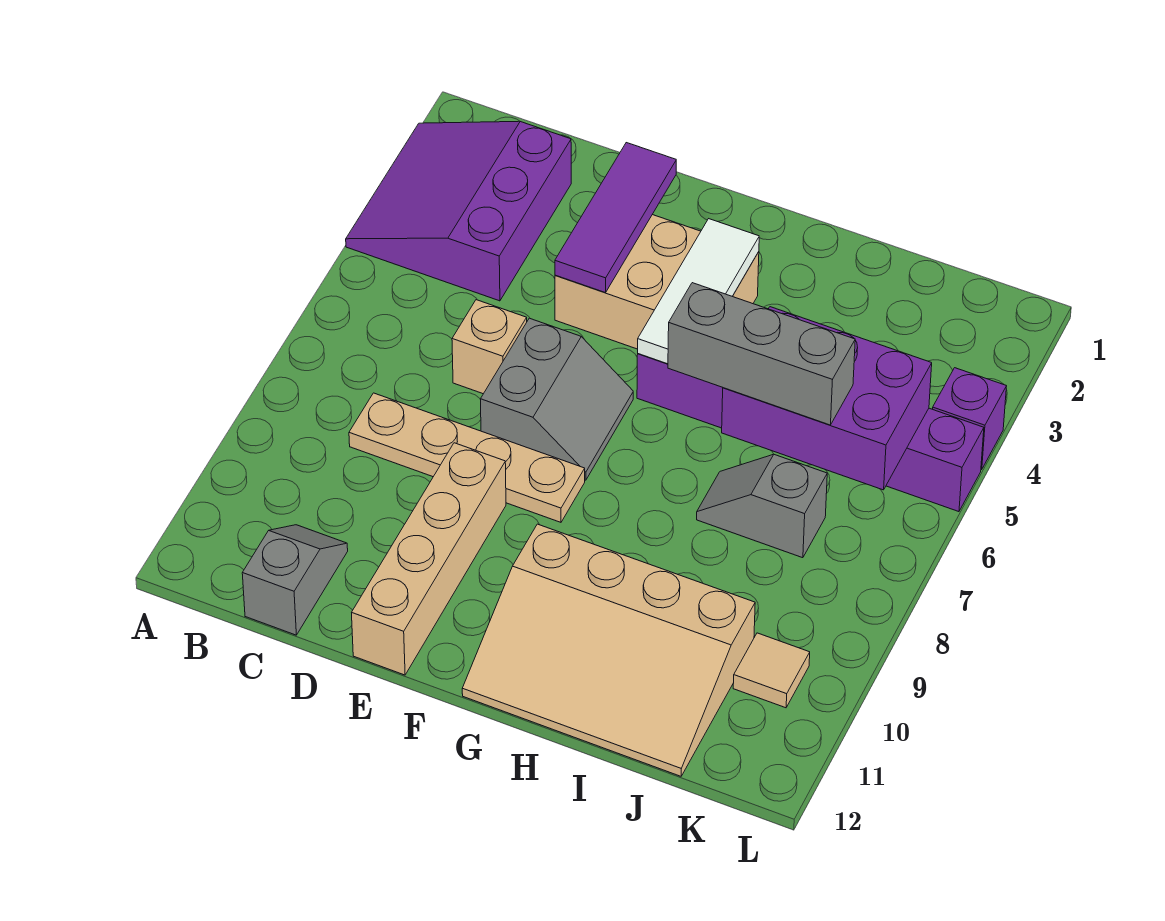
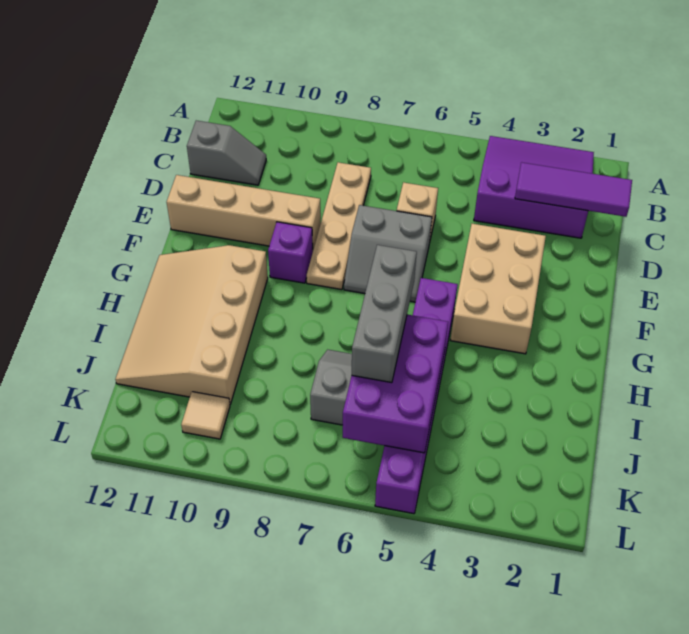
purple 1x3 tile [555,143,676,293] -> purple 1x3 tile moved to [515,162,632,217]
white 1x3 tile [638,219,759,364] -> none
purple 1x1 brick [933,368,1007,470] -> purple 1x1 brick moved to [268,222,313,283]

